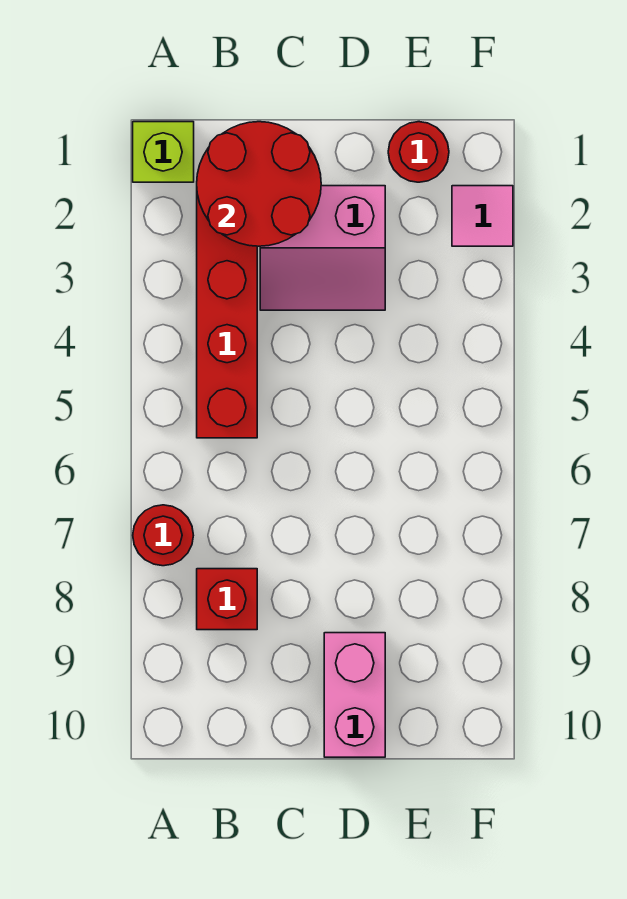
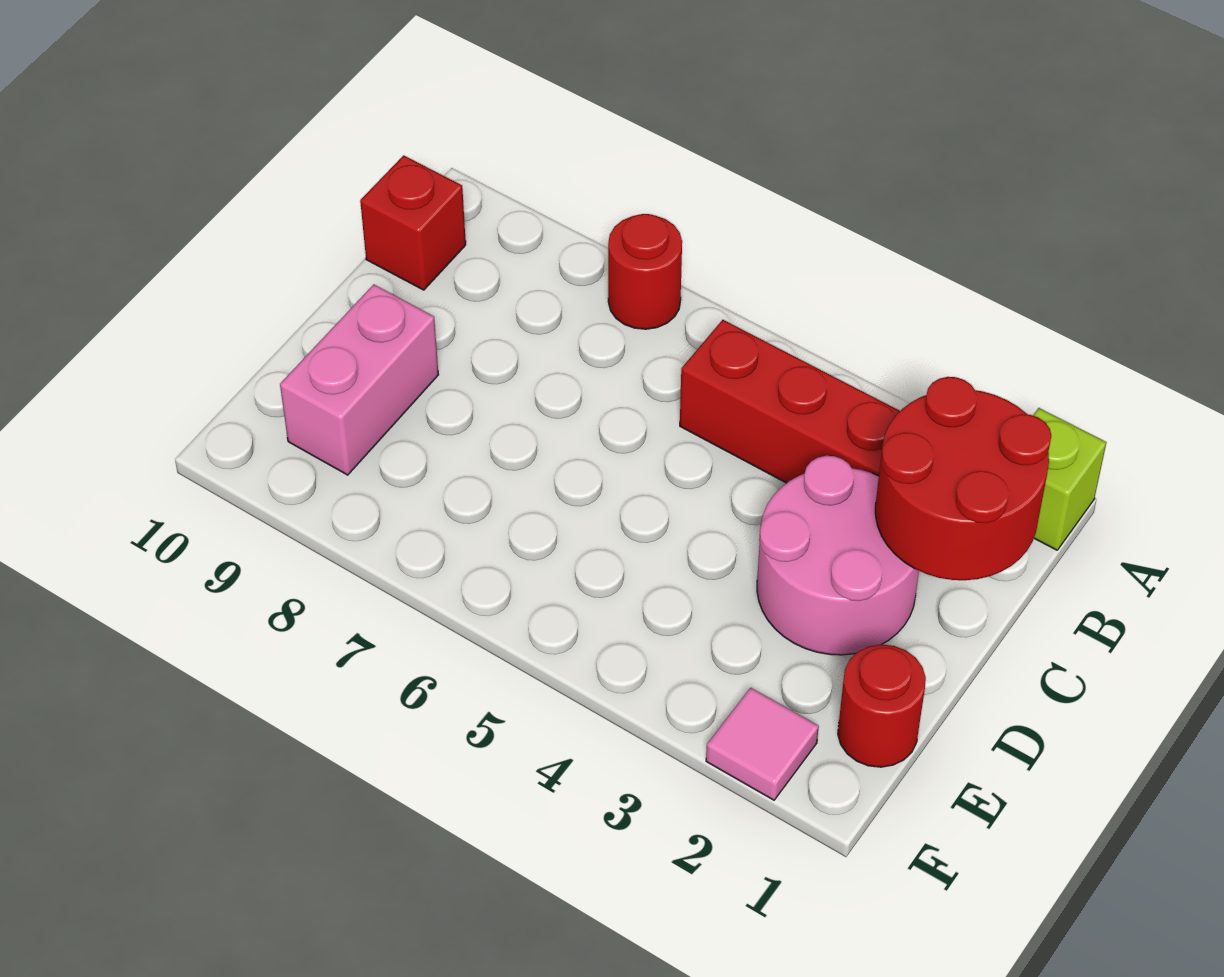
red 1x1 brick [197,569,257,630] -> red 1x1 brick moved to [360,155,466,290]
pink 2x2 slope [260,186,385,310] -> pink 2x2 round brick [757,456,919,655]
pink 1x2 brick [324,633,385,757] -> pink 1x2 brick turned to [280,284,438,475]

